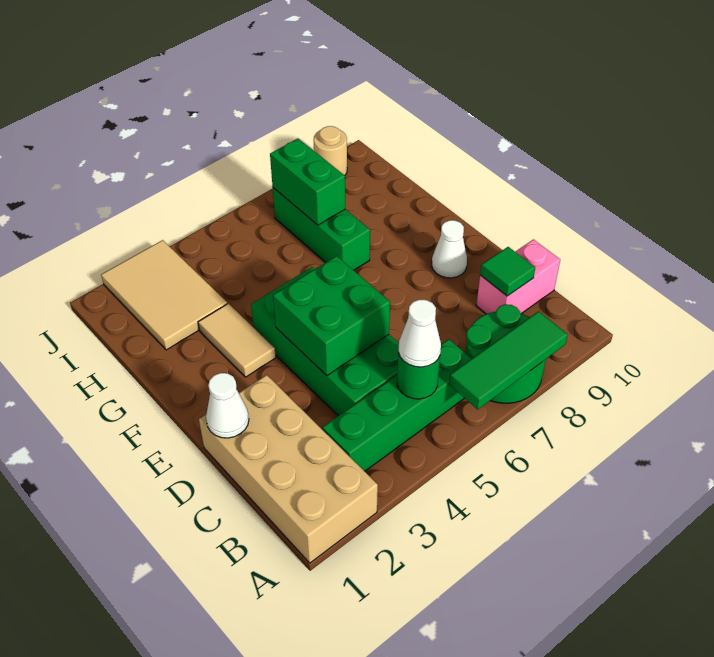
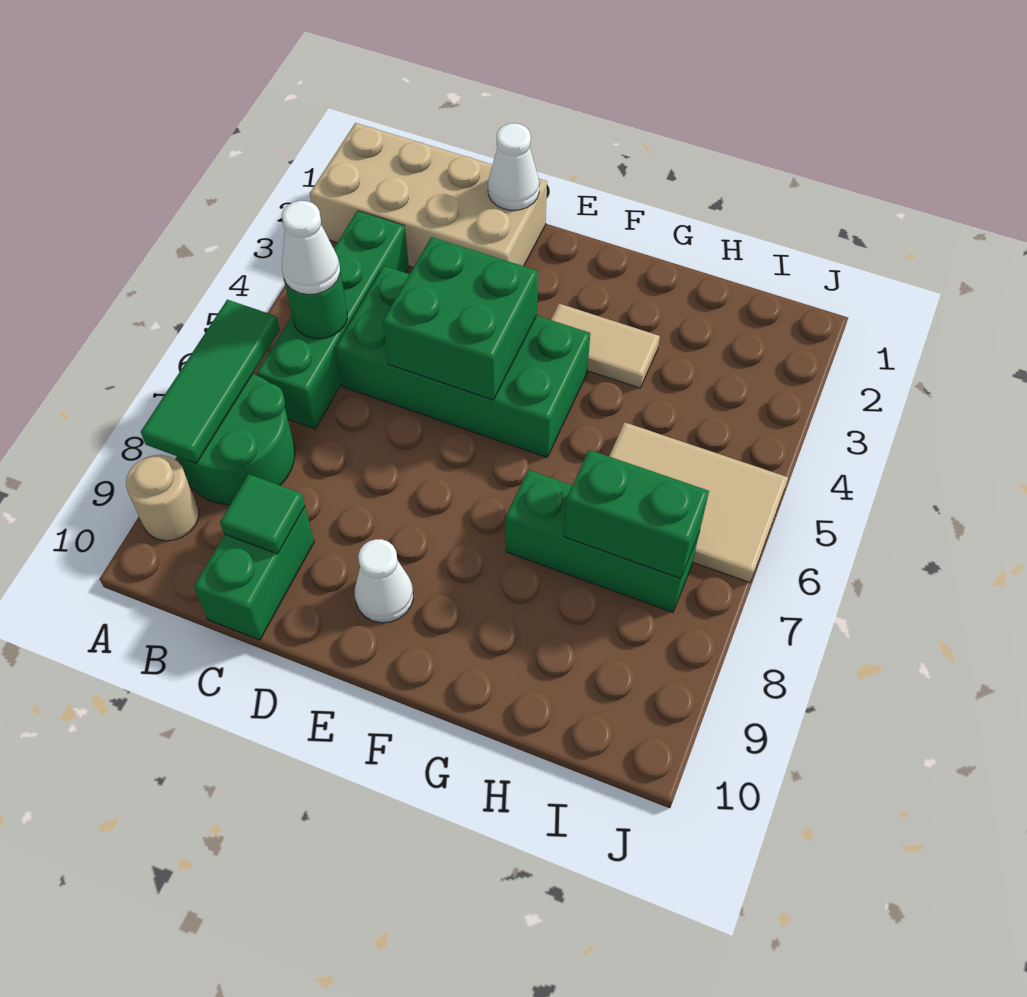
pink 1x2 brick [476,240,560,314] -> green 1x2 brick [194,507,314,640]
tan 2x3 tile [101,240,227,350] -> tan 2x3 tile moved to [609,422,788,583]
tan 1x1 round brick [314,126,347,175] -> tan 1x1 round brick moved to [126,455,199,541]

